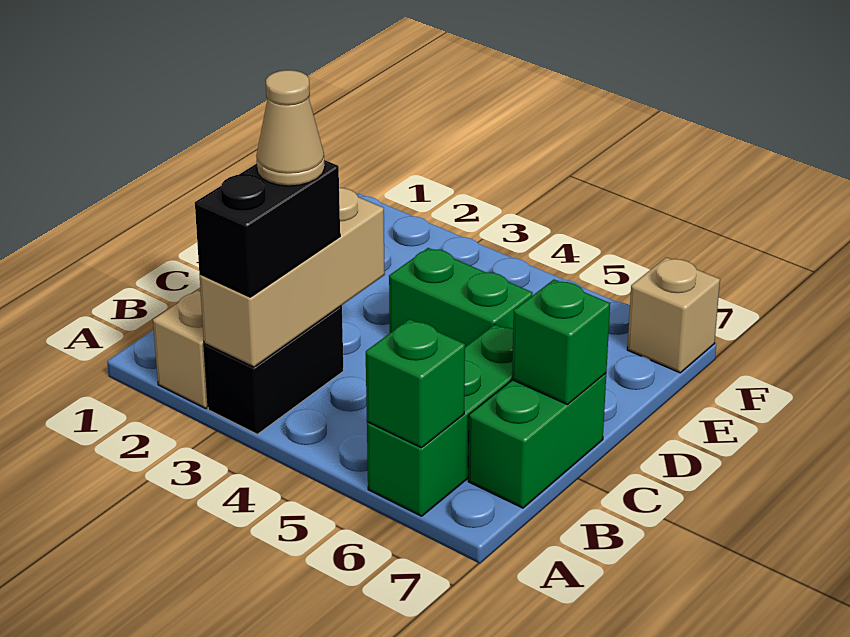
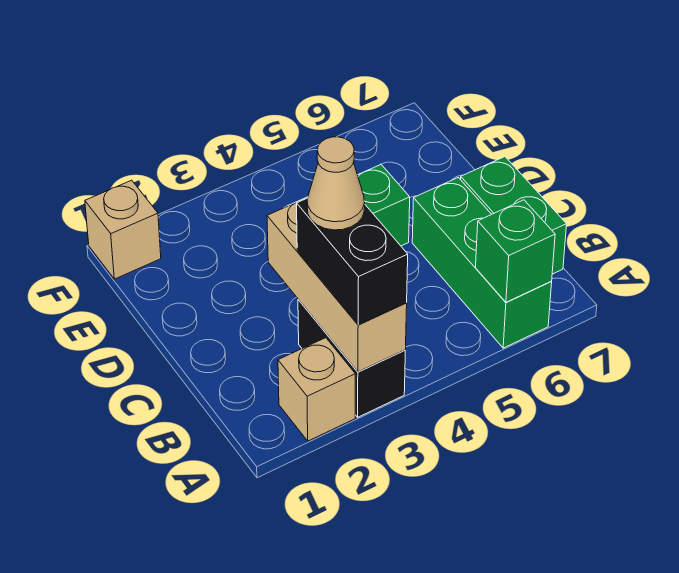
green 1x1 brick [512,280,610,405] -> none
tan 1x1 brick [627,257,720,373] -> tan 1x1 brick moved to [85,180,161,279]

